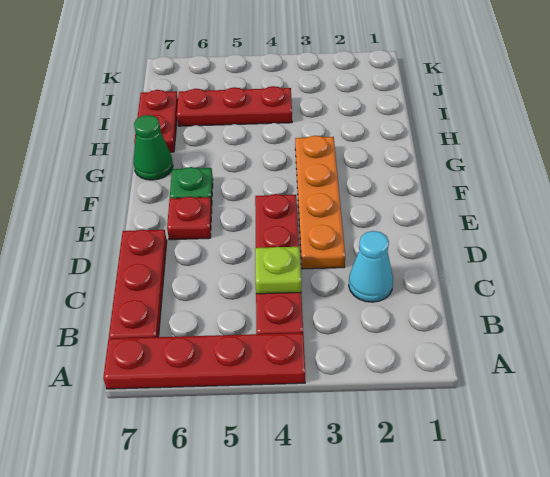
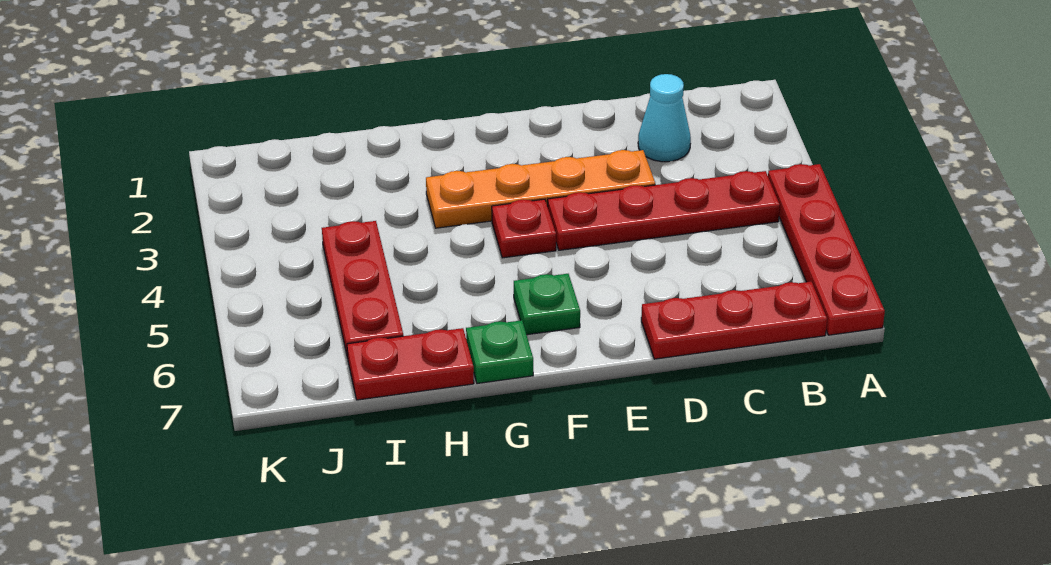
lime 1x1 plate [255,247,301,294] -> none
red 1x1 plate [167,197,212,240] -> red 1x1 plate moved to [492,199,556,258]
green 1x1 cone [134,115,173,180] -> green 1x1 plate [466,320,533,384]

